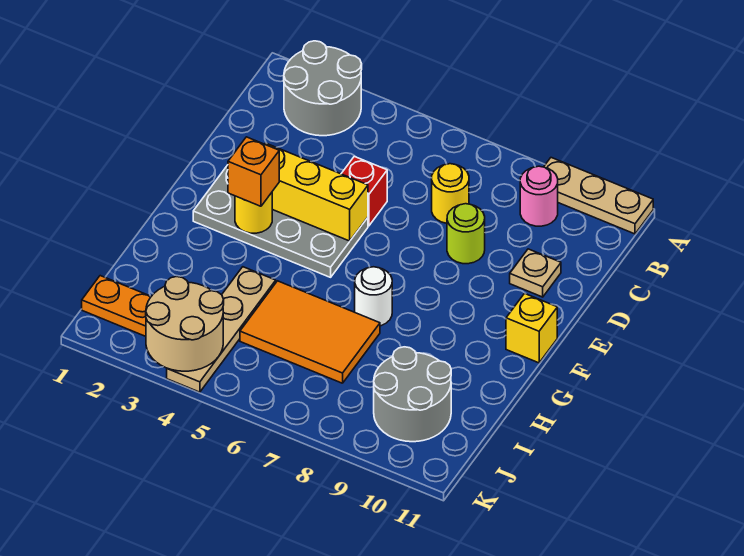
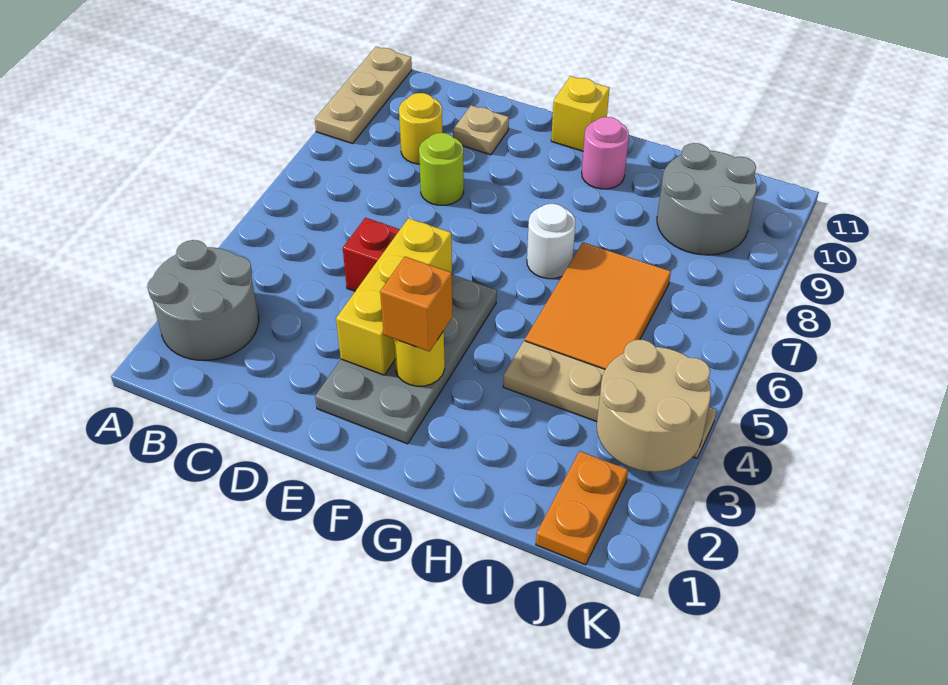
pink 1x1 round brick [520,166,558,226] -> pink 1x1 round brick moved to [582,117,629,189]
yellow 1x1 round brick [432,164,469,223] -> yellow 1x1 round brick moved to [399,93,442,164]

